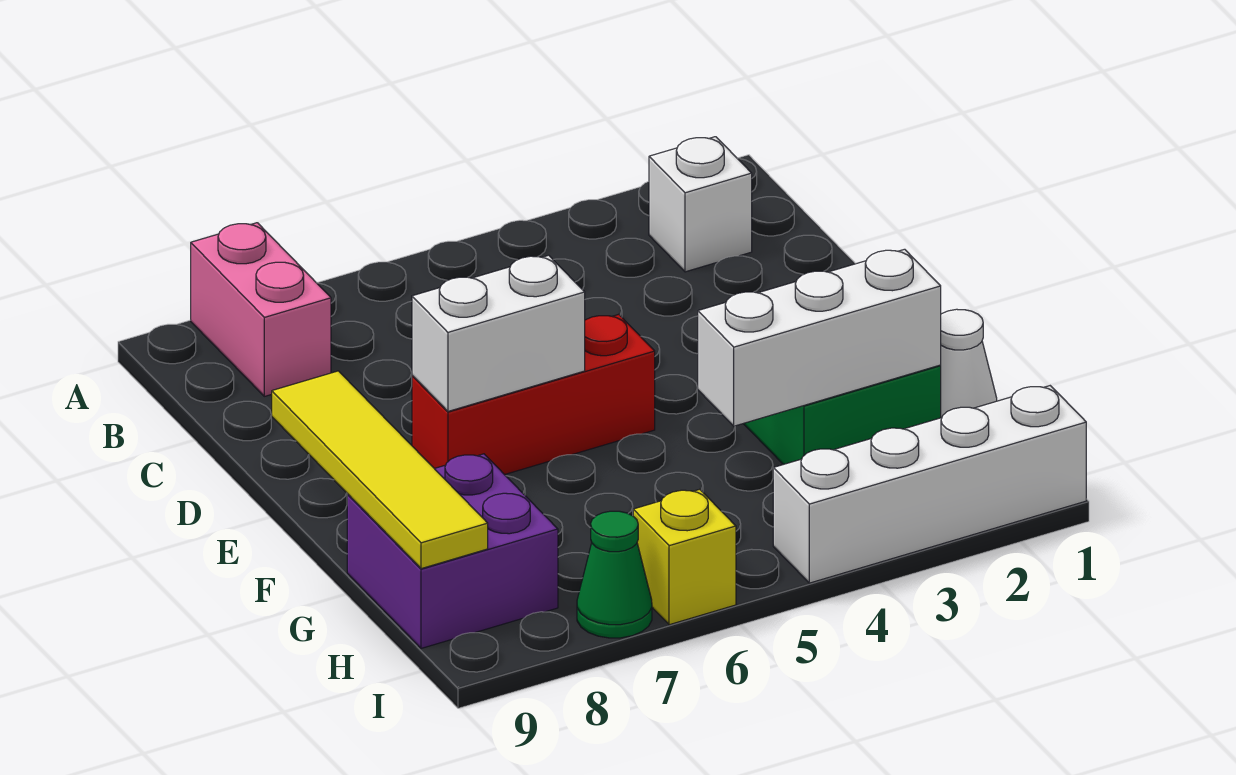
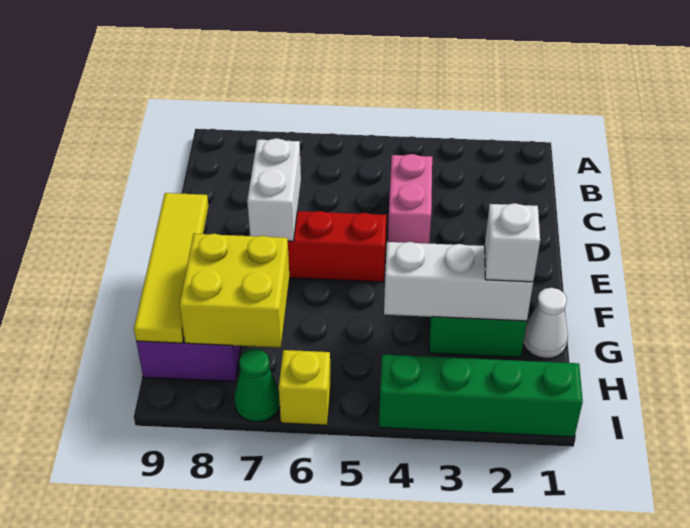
pink 1x2 brick [191,223,331,396] -> pink 1x2 brick moved to [388,154,432,244]
white 1x1 brick [649,137,752,272] -> white 1x1 brick moved to [485,203,540,282]
white 1x2 brick [412,255,585,411] -> white 1x2 brick turned to [247,138,301,241]
none -> yellow 2x2 brick [179,234,289,348]
white 1x4 brick [773,386,1086,583] -> green 1x4 brick [379,354,583,437]

